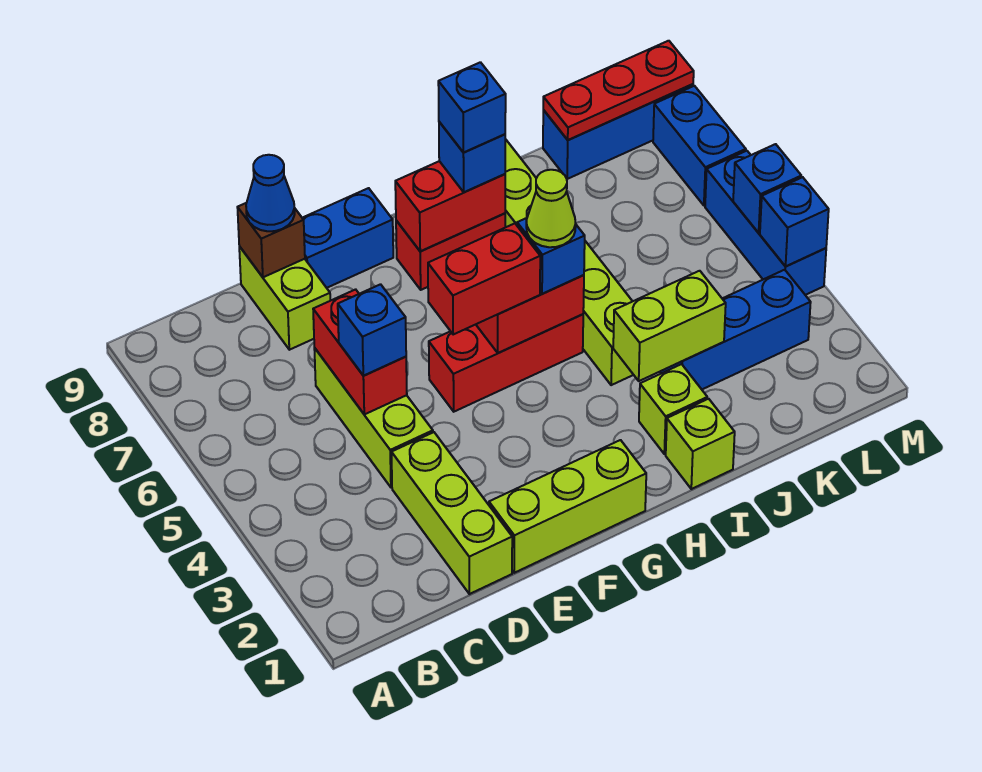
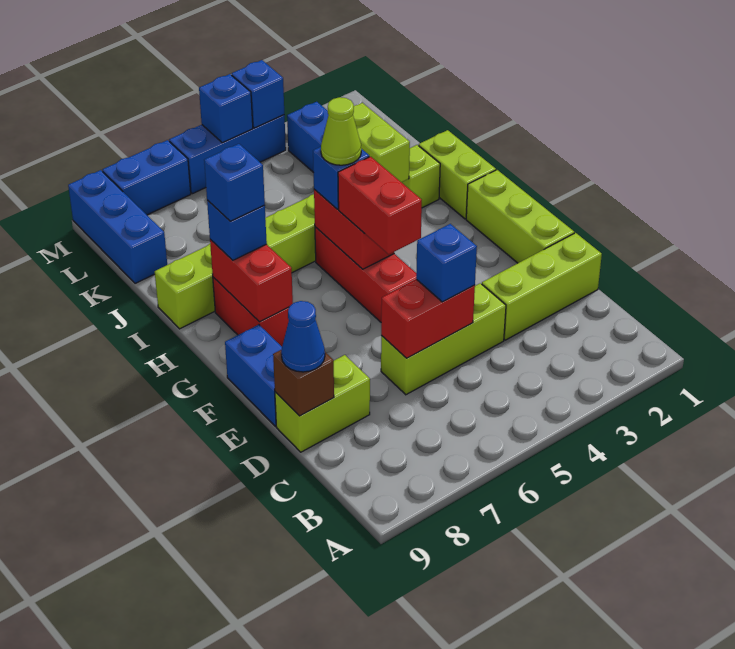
lime 1x1 brick [666,399,735,489] -> lime 1x2 brick [419,130,496,219]
red 1x3 plate [543,41,694,140] -> none

